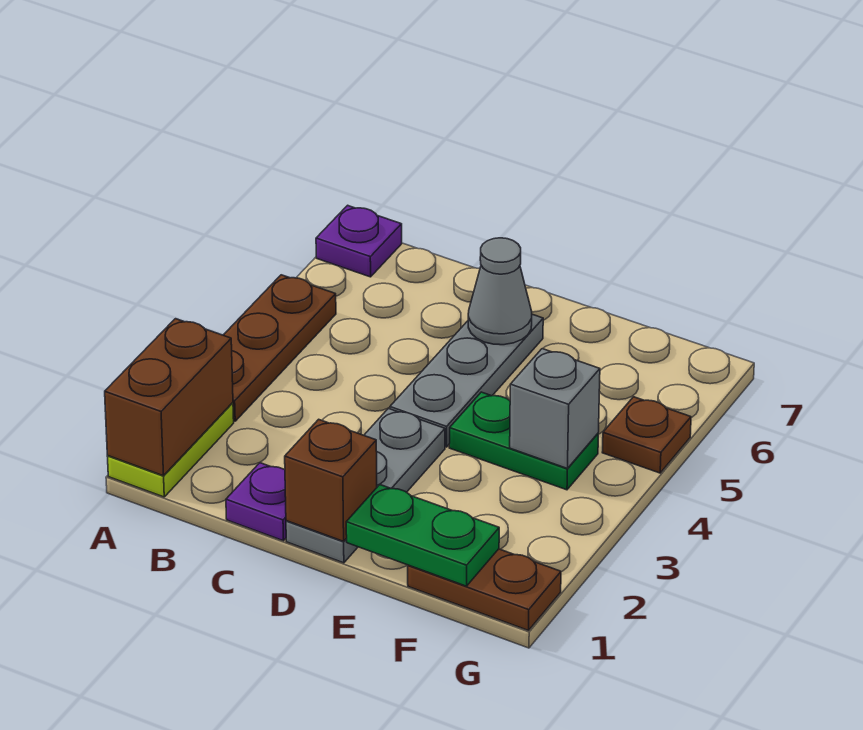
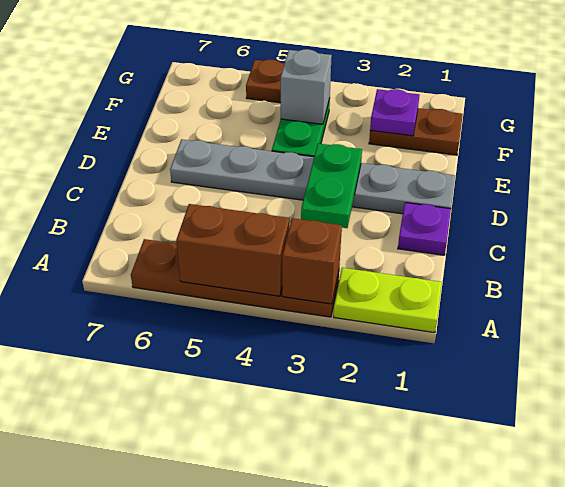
brown 1x2 brick [105,319,233,476] -> brown 1x2 brick moved to [176,204,289,296]
brown 1x3 plate [224,275,336,421] -> brown 1x4 plate [131,239,339,317]
purple 1x1 plate [316,205,402,277] -> purple 1x1 plate moved to [370,89,419,136]
brown 1x1 brick [285,419,377,541] -> brown 1x1 brick moved to [282,218,342,304]
grey 1x1 cone [468,238,532,345] -> none
green 1x2 plate [346,485,499,586] -> green 1x2 plate moved to [301,143,362,228]
brown 1x2 plate [408,549,561,631] -> brown 1x2 plate turned to [369,108,463,155]

